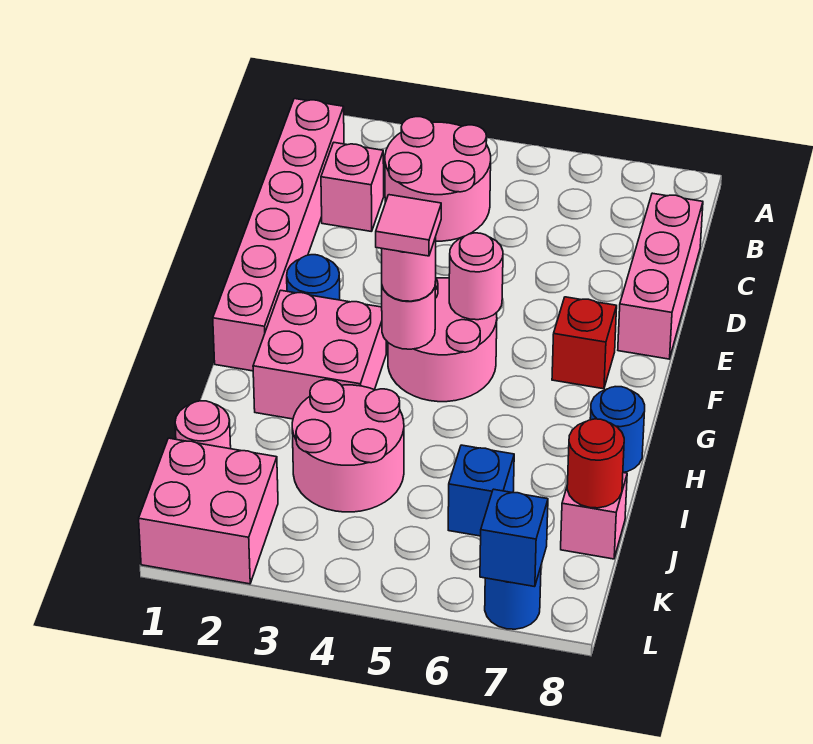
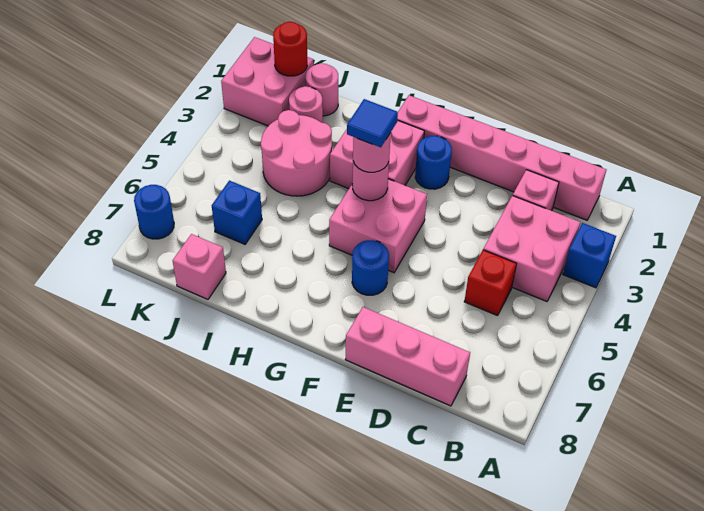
pink 2x2 round brick [385,117,491,241] -> pink 2x2 brick [483,196,580,301]
pink 2x2 round brick [388,278,497,402] -> pink 2x2 brick [329,179,427,273]
pink 1x1 round brick [449,233,503,320] -> pink 1x1 round brick moved to [289,86,323,123]
red 1x1 brick [552,297,617,389] -> red 1x1 brick moved to [464,250,517,316]
pink 1x1 tile [376,195,441,256] -> blue 1x1 tile [347,99,398,147]
blue 1x1 round brick [590,387,645,472] -> blue 1x1 round brick moved to [352,240,389,295]
red 1x1 round brick [567,419,624,508] -> red 1x1 round brick moved to [273,22,307,76]
blue 1x1 brick [480,489,548,587] -> blue 1x1 brick moved to [563,223,616,288]

